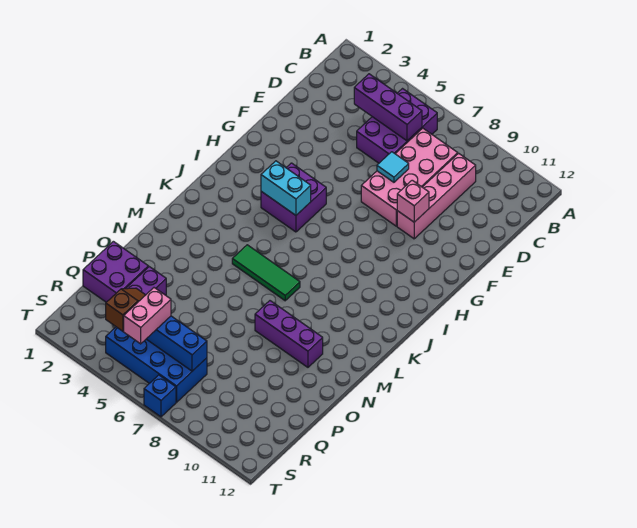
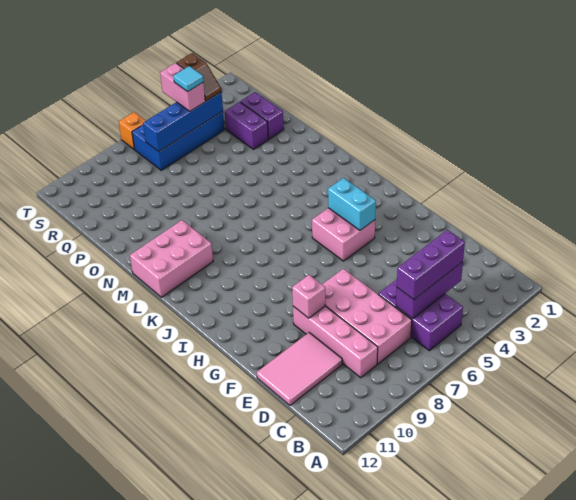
none -> pink 2x3 tile [257,333,342,405]
cyan 1x1 tile [377,152,409,182] -> cyan 1x1 tile moved to [173,66,203,92]
purple 2x2 brick [261,163,326,232] -> pink 2x2 brick [312,208,375,261]
cyan 1x2 brick [261,161,311,215] -> cyan 1x2 brick turned to [328,178,376,230]
green 1x3 tile [232,245,300,301] -> none
none -> pink 2x3 brick [130,220,213,297]
purple 1x3 brick [255,301,323,367] -> purple 1x3 brick moved to [397,230,465,300]
purple 2x2 brick [83,241,148,302] -> purple 1x2 brick [240,92,284,139]
blue 1x1 brick [144,375,176,417] -> orange 1x1 brick [119,112,146,149]

